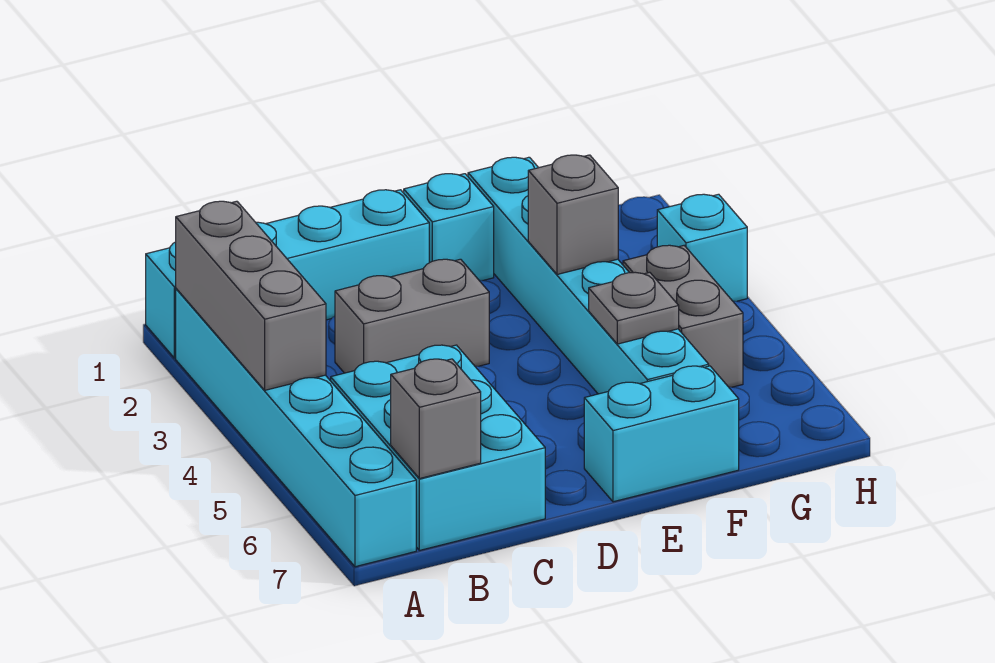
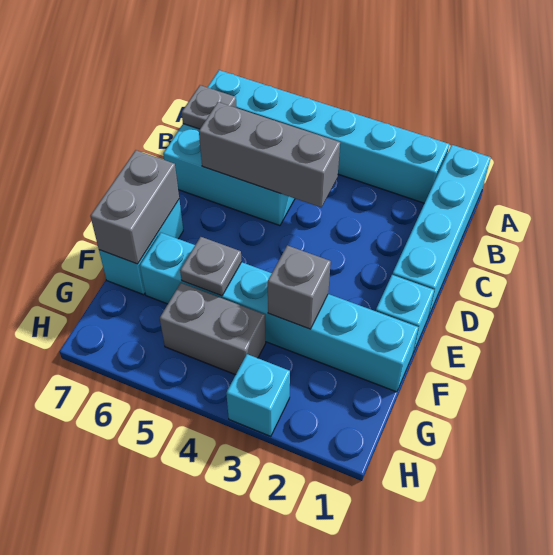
grey 1x3 brick [176,201,326,390] -> grey 1x3 brick moved to [199,102,340,207]
grey 1x1 brick [391,359,481,479] -> grey 1x1 plate [182,85,237,129]
grey 1x2 brick [335,259,489,373] -> grey 1x2 brick moved to [90,150,179,264]

